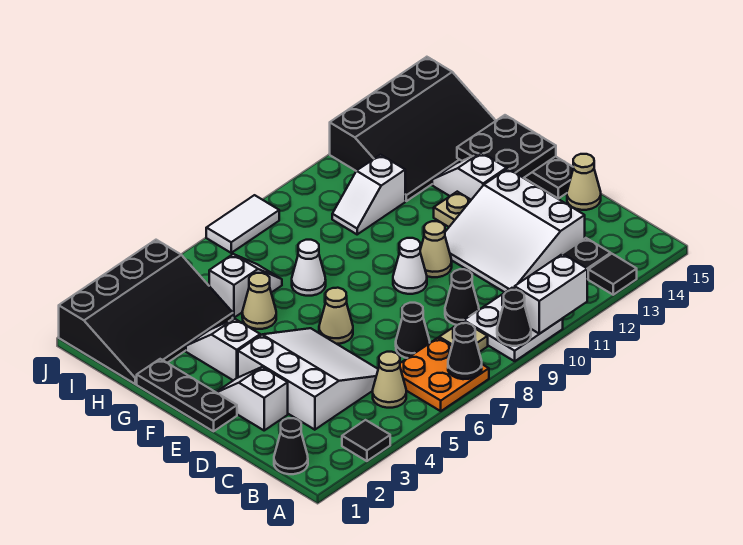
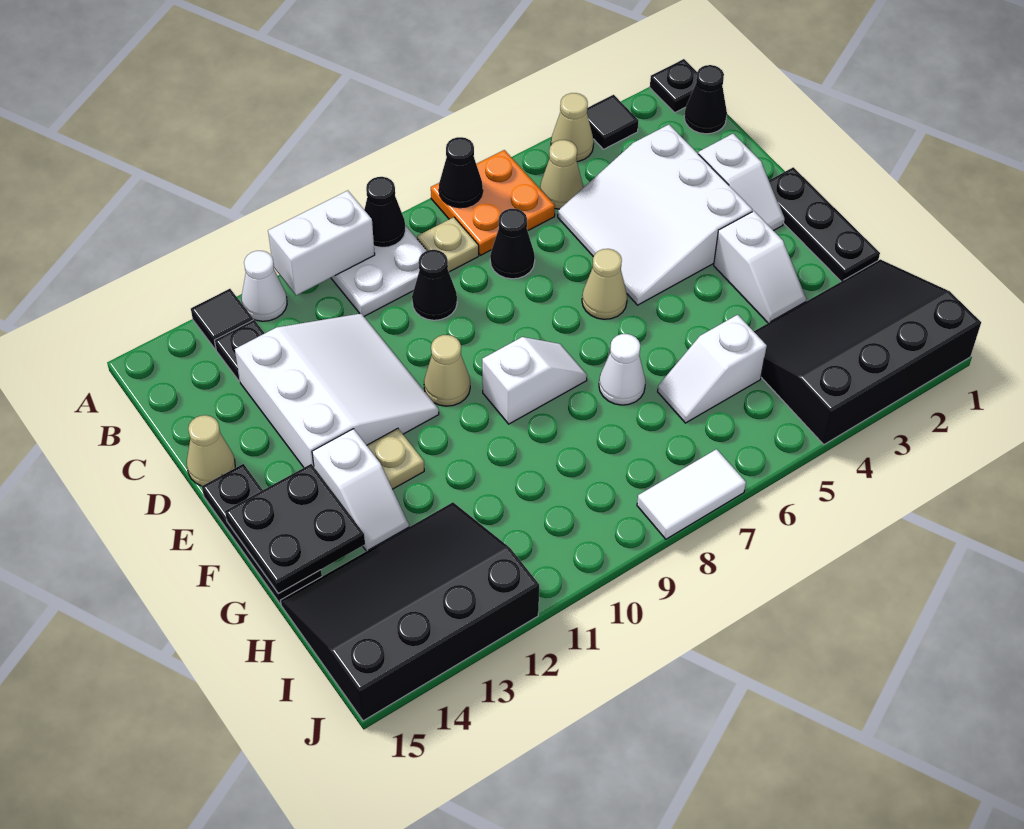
none -> black 1x1 plate [650,59,697,112]
white 1x1 cone [393,238,427,294] -> white 1x1 cone moved to [241,251,287,321]
tan 1x1 cone [242,273,276,329] -> tan 1x1 cone moved to [551,93,594,162]
white 1x2 slope [332,155,405,234] -> white 1x2 slope moved to [482,337,587,424]

